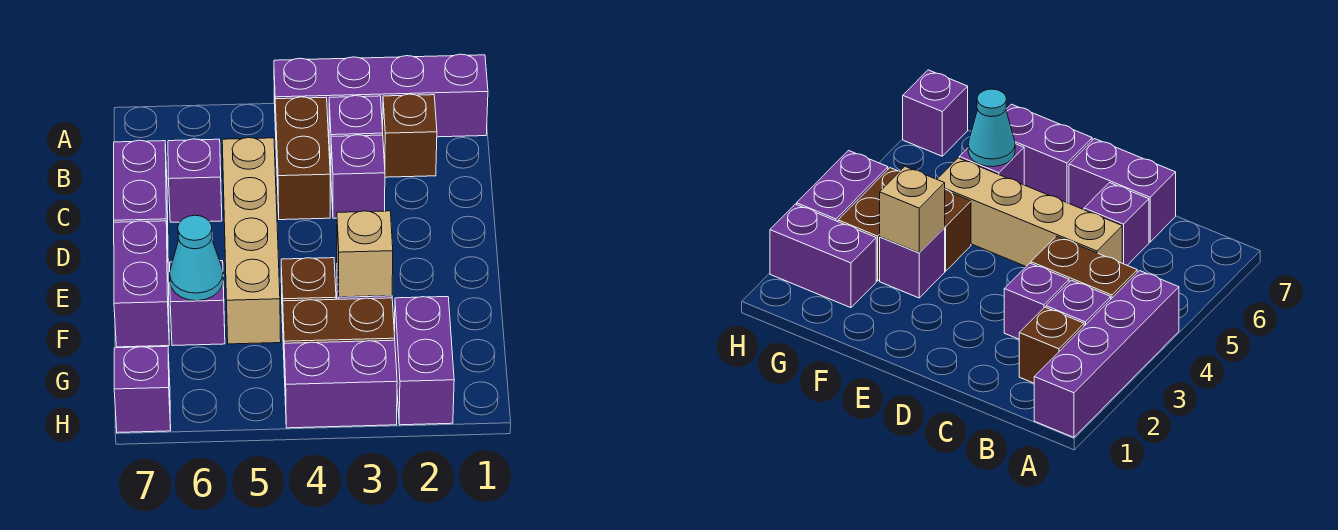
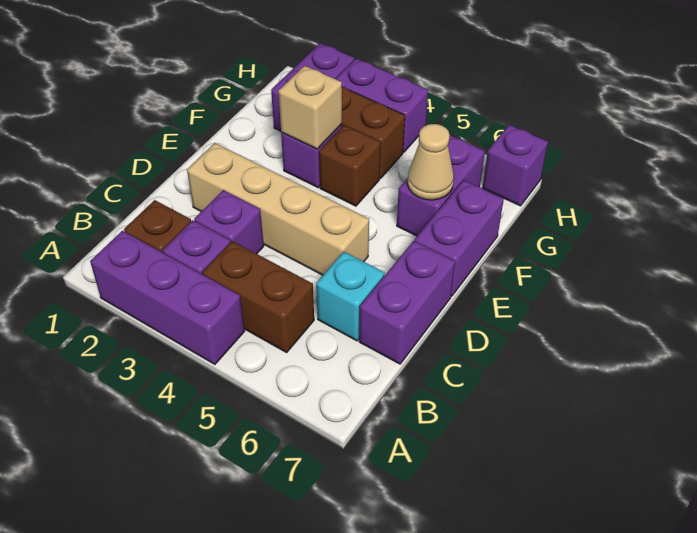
purple 1x4 brick [274,54,488,137] -> purple 1x3 brick [90,231,244,364]
brown 1x2 brick [275,97,330,220] -> brown 1x2 brick turned to [202,241,314,352]
tan 1x4 brick [222,138,281,344] -> tan 1x4 brick turned to [187,143,369,275]
purple 1x1 brick [168,139,222,222] -> cyan 1x1 brick [316,252,385,341]
purple 1x1 brick [170,261,225,346] -> purple 1x2 brick [397,135,485,236]
cyan 1x1 cone [170,215,223,301] -> tan 1x1 cone [407,124,454,200]

